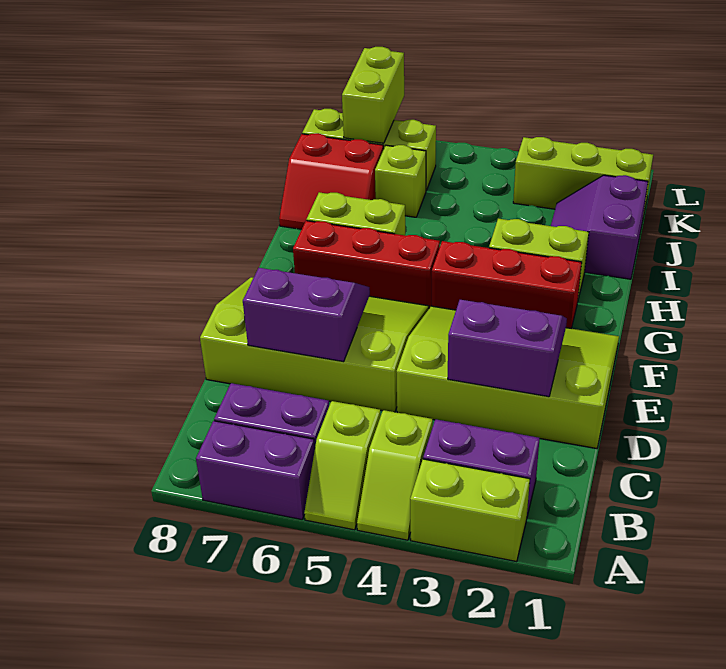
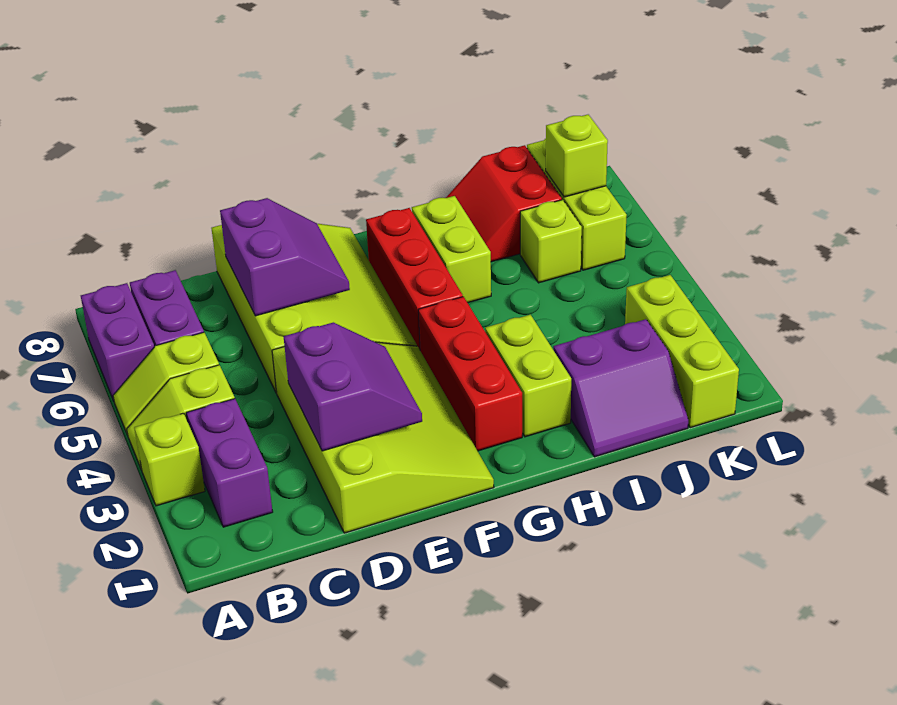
lime 1x2 brick [410,459,530,562] -> lime 1x1 brick [134,413,205,506]
purple 2x2 slope [551,175,648,279] -> purple 2x2 slope turned to [553,319,688,457]
lime 1x2 brick [342,47,404,143] -> lime 1x1 brick [546,115,608,197]

